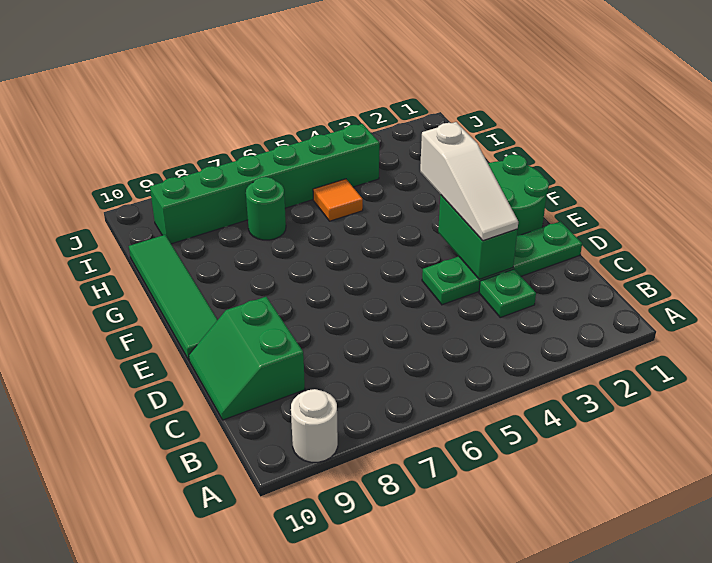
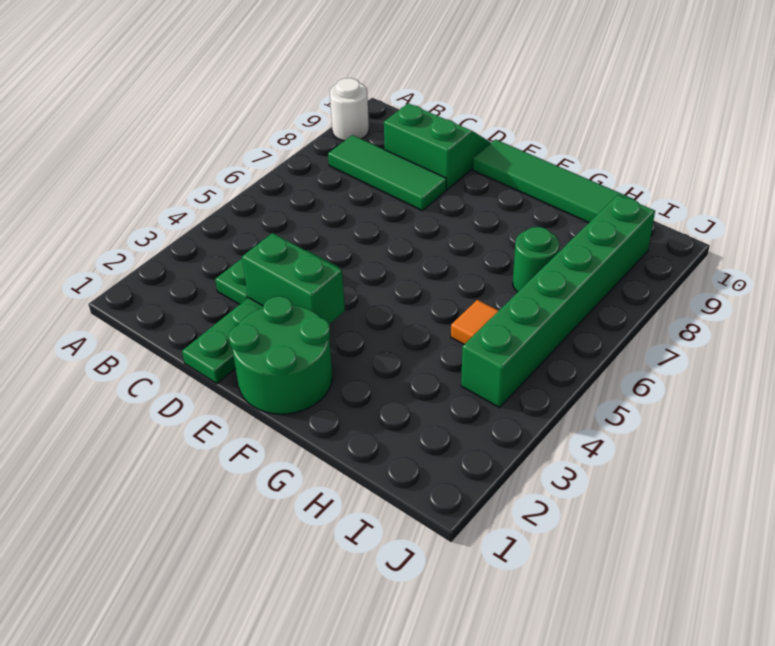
none -> green 1x3 tile [328,135,446,211]
white 1x3 slope [420,122,518,241] -> none

